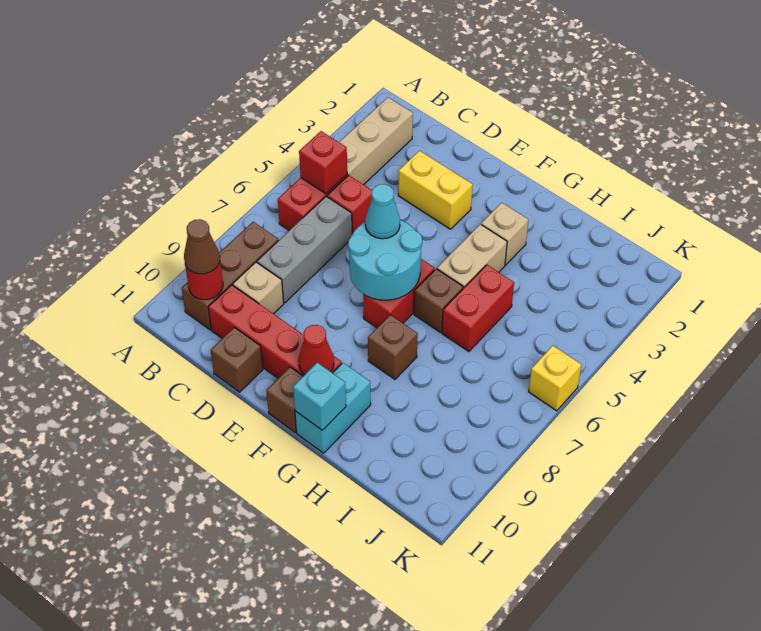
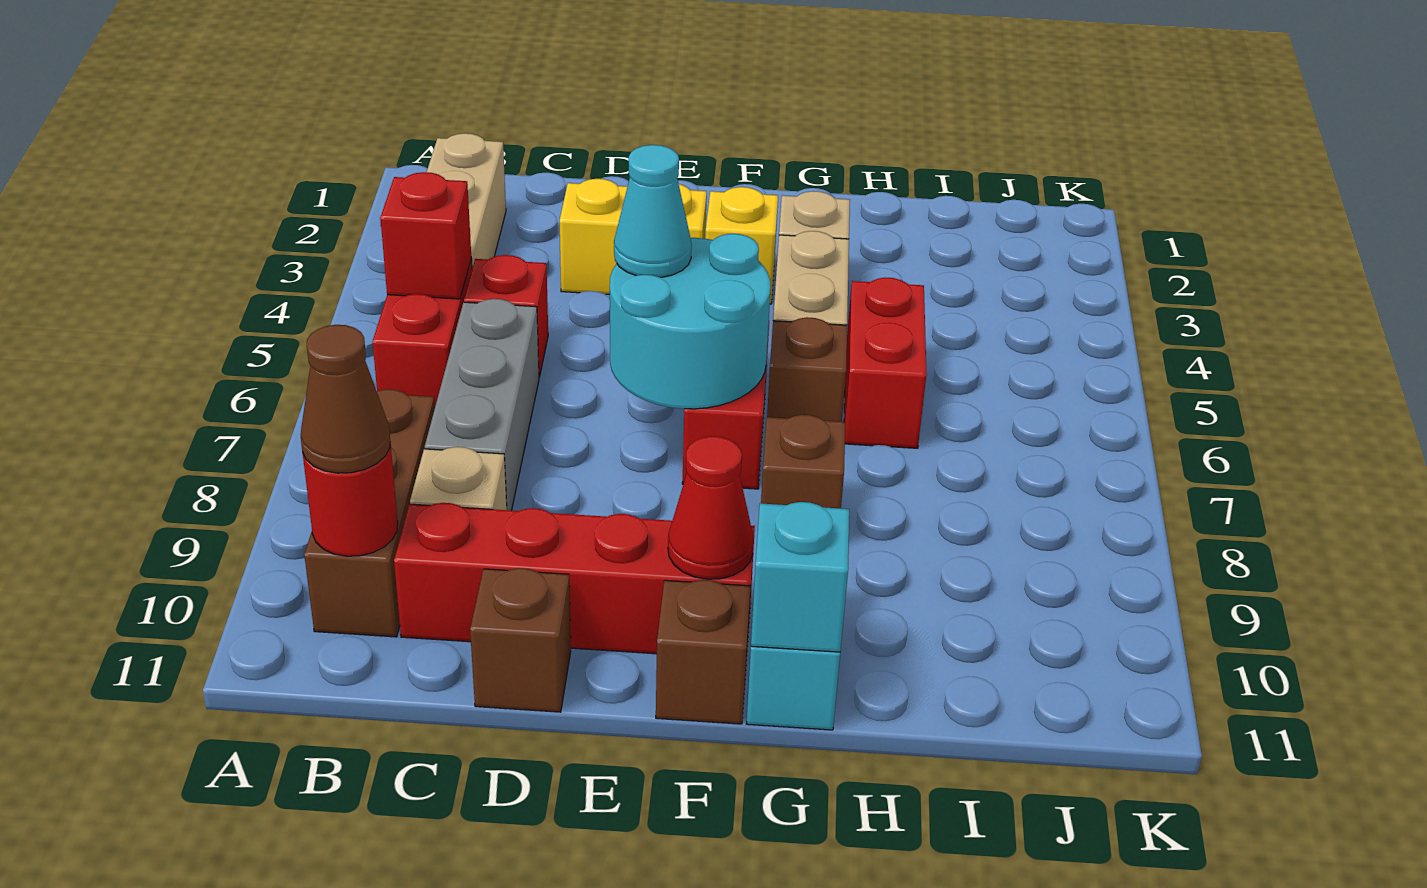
yellow 1x1 brick [529,346,581,411] -> yellow 1x1 brick moved to [705,187,778,304]

